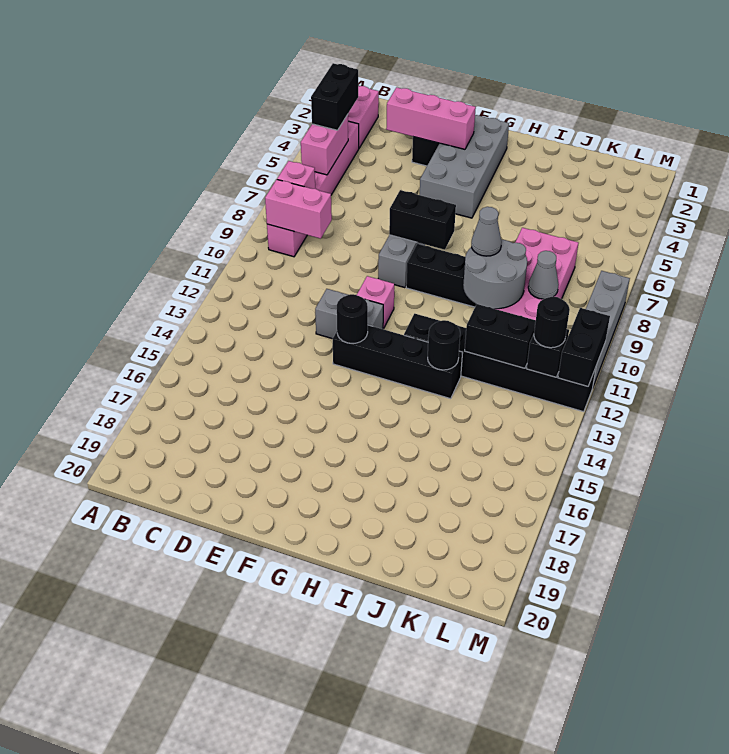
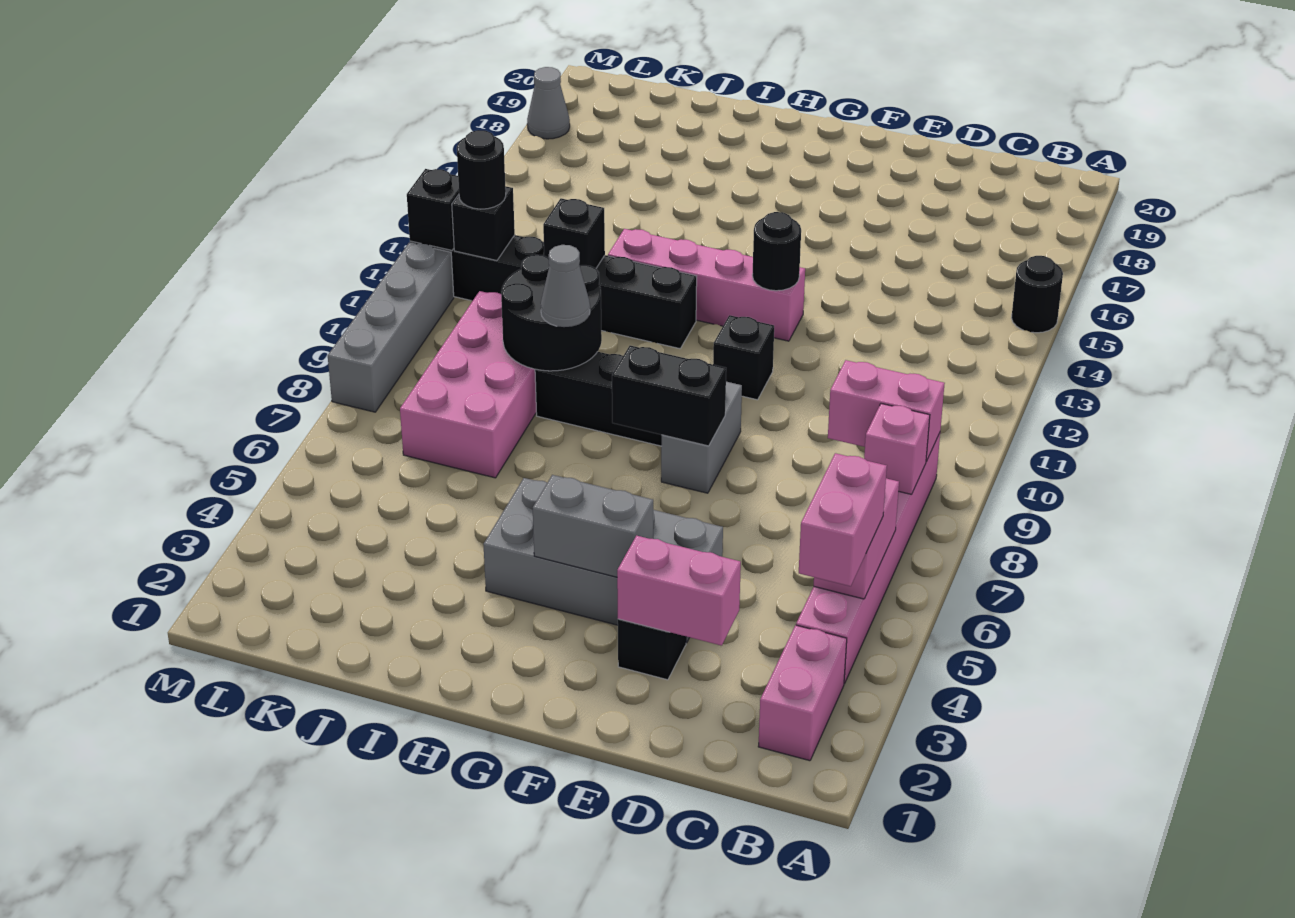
black 1x2 brick [311,63,358,130] -> pink 1x2 brick [799,453,887,586]
pink 1x3 brick [386,87,476,149] -> pink 1x2 brick [617,536,741,646]
grey 1x2 brick [315,289,383,339] -> grey 1x2 brick moved to [533,475,653,577]
grey 2x4 brick [420,115,509,218] -> grey 2x4 brick turned to [483,478,723,643]
pink 1x1 brick [357,276,394,329] -> black 1x1 brick [713,315,774,400]
black 1x4 brick [333,325,463,399] -> pink 1x4 brick [608,229,805,341]
grey 2x2 round brick [463,239,527,309] -> black 2x2 round brick [501,255,602,371]
black 1x1 round brick [428,320,460,370] -> black 1x1 round brick moved to [1011,256,1063,333]
black 1x2 brick [465,304,536,368] -> black 1x1 brick [543,198,605,268]
grey 1x1 cone [528,251,559,299] -> grey 1x1 cone moved to [527,67,570,139]
black 1x2 brick [558,308,610,386] -> black 1x1 brick [407,169,459,250]

